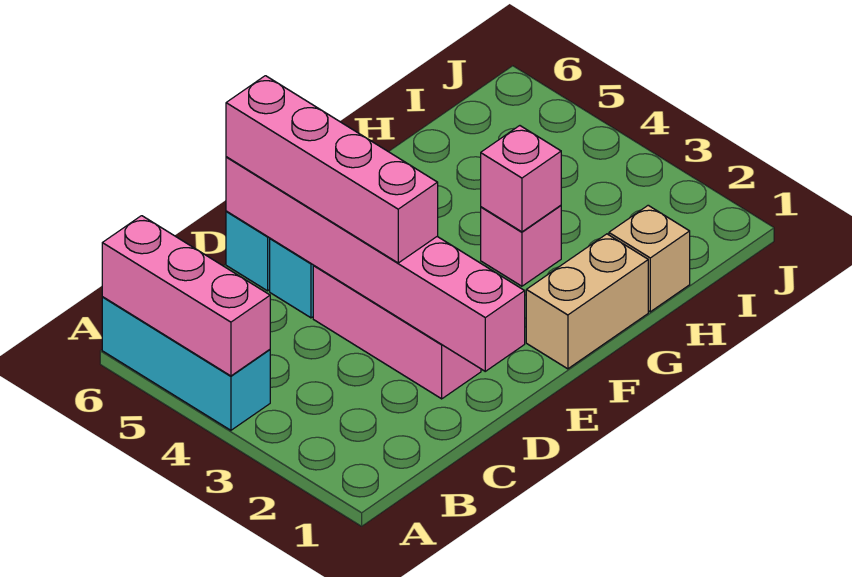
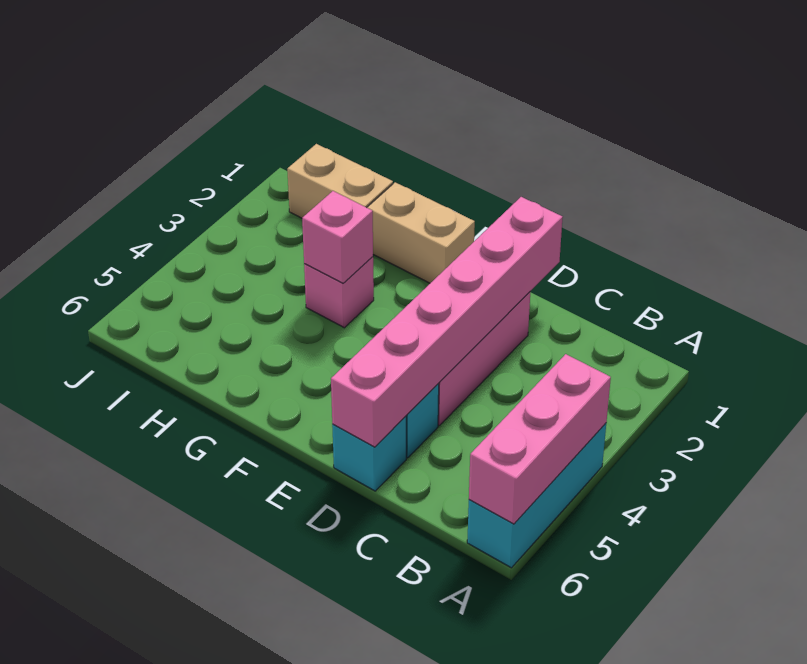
pink 1x4 brick [226,76,438,263] -> none
tan 1x1 brick [609,205,690,312] -> tan 1x2 brick [287,144,393,218]

